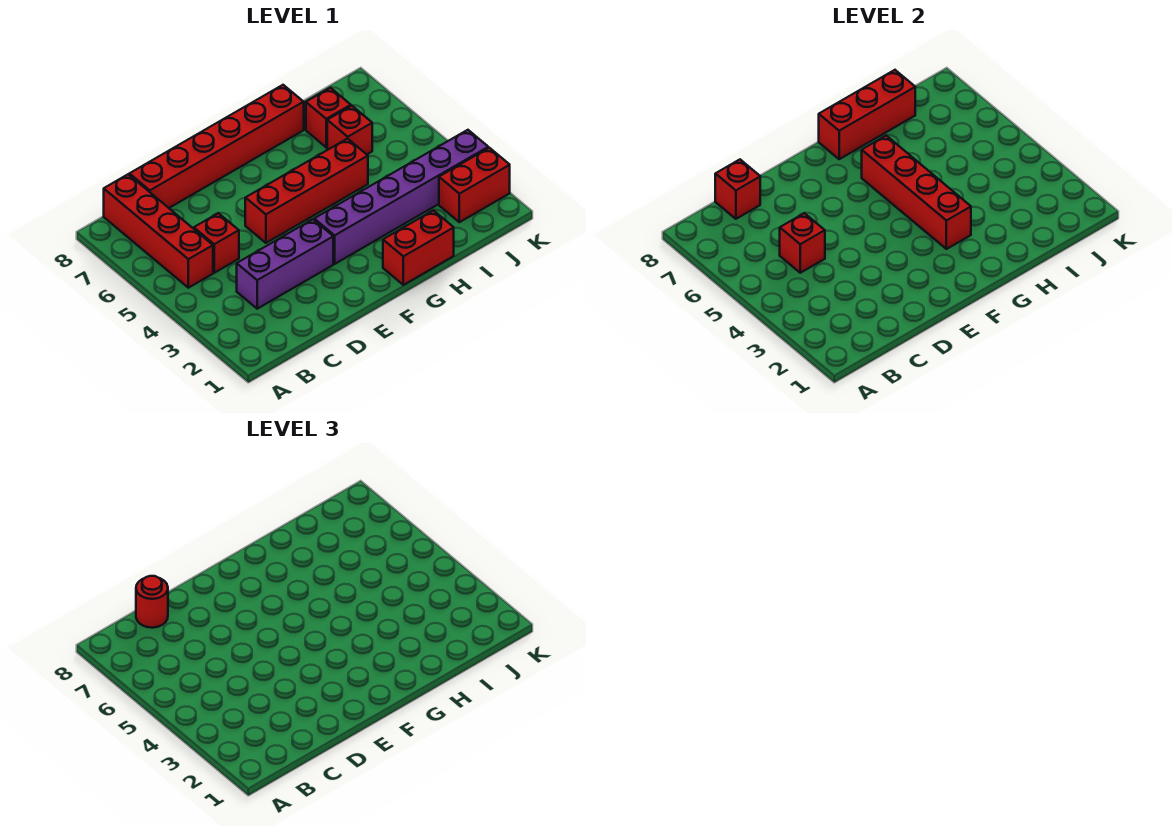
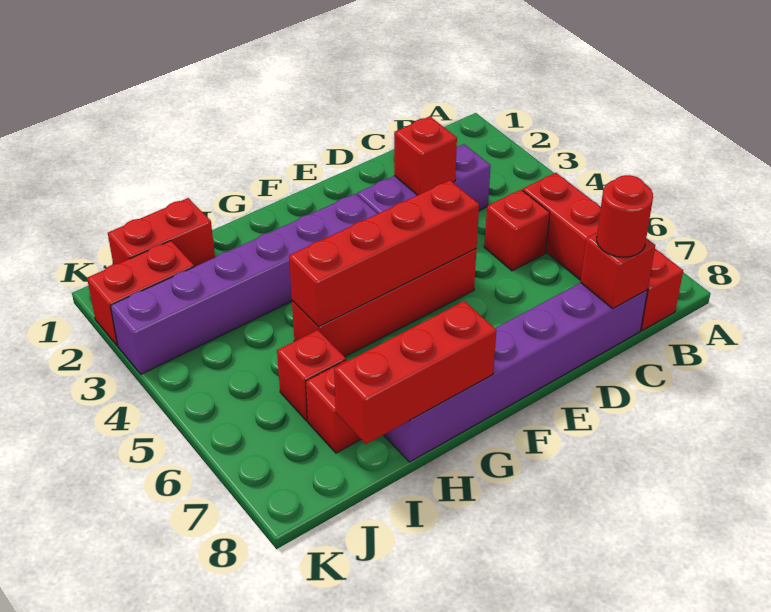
red 1x1 brick [780,213,825,273] -> red 1x1 brick moved to [394,116,457,195]
red 1x6 brick [129,85,304,208] -> purple 1x6 brick [384,283,648,462]
red 1x2 brick [383,210,454,285] -> red 1x2 brick moved to [108,198,215,267]
red 1x4 brick [862,136,971,249] -> red 1x4 brick turned to [289,180,479,327]

